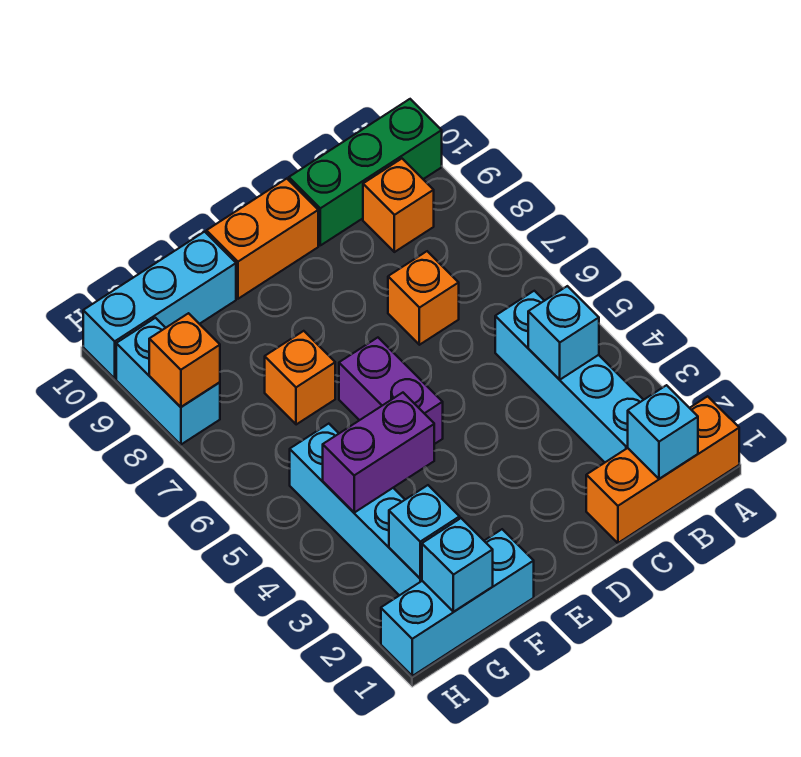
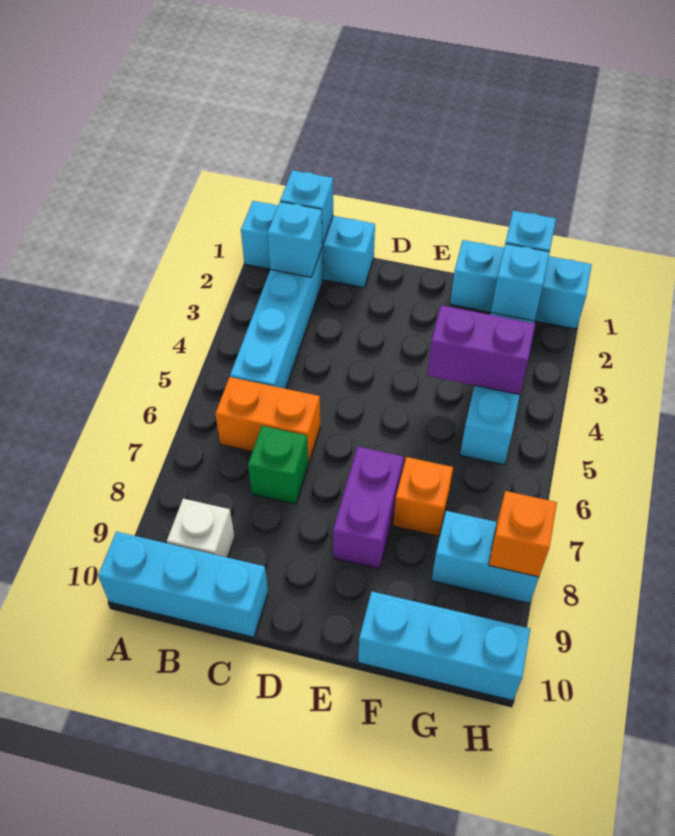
orange 1x3 brick [586,396,739,543] -> cyan 1x3 brick [241,201,375,288]
green 1x3 brick [289,99,442,245] -> cyan 1x3 brick [98,532,268,637]
cyan 1x1 brick [528,286,599,380] -> cyan 1x1 brick moved to [268,202,322,277]
orange 1x1 brick [363,159,434,252] -> white 1x1 brick [167,499,234,558]
orange 1x1 brick [388,251,459,345] -> green 1x1 brick [248,426,308,504]
orange 1x2 brick [207,179,318,299] -> orange 1x2 brick moved to [215,377,320,464]
purple 1x2 brick [339,338,443,444] -> purple 1x2 brick moved to [333,447,404,569]
cyan 1x2 brick [116,318,220,445] -> cyan 1x2 brick turned to [432,511,539,603]

